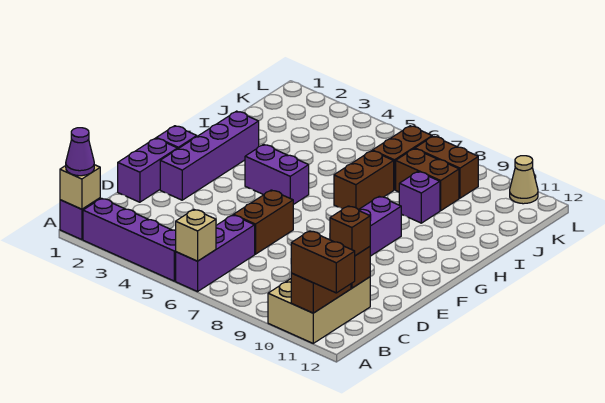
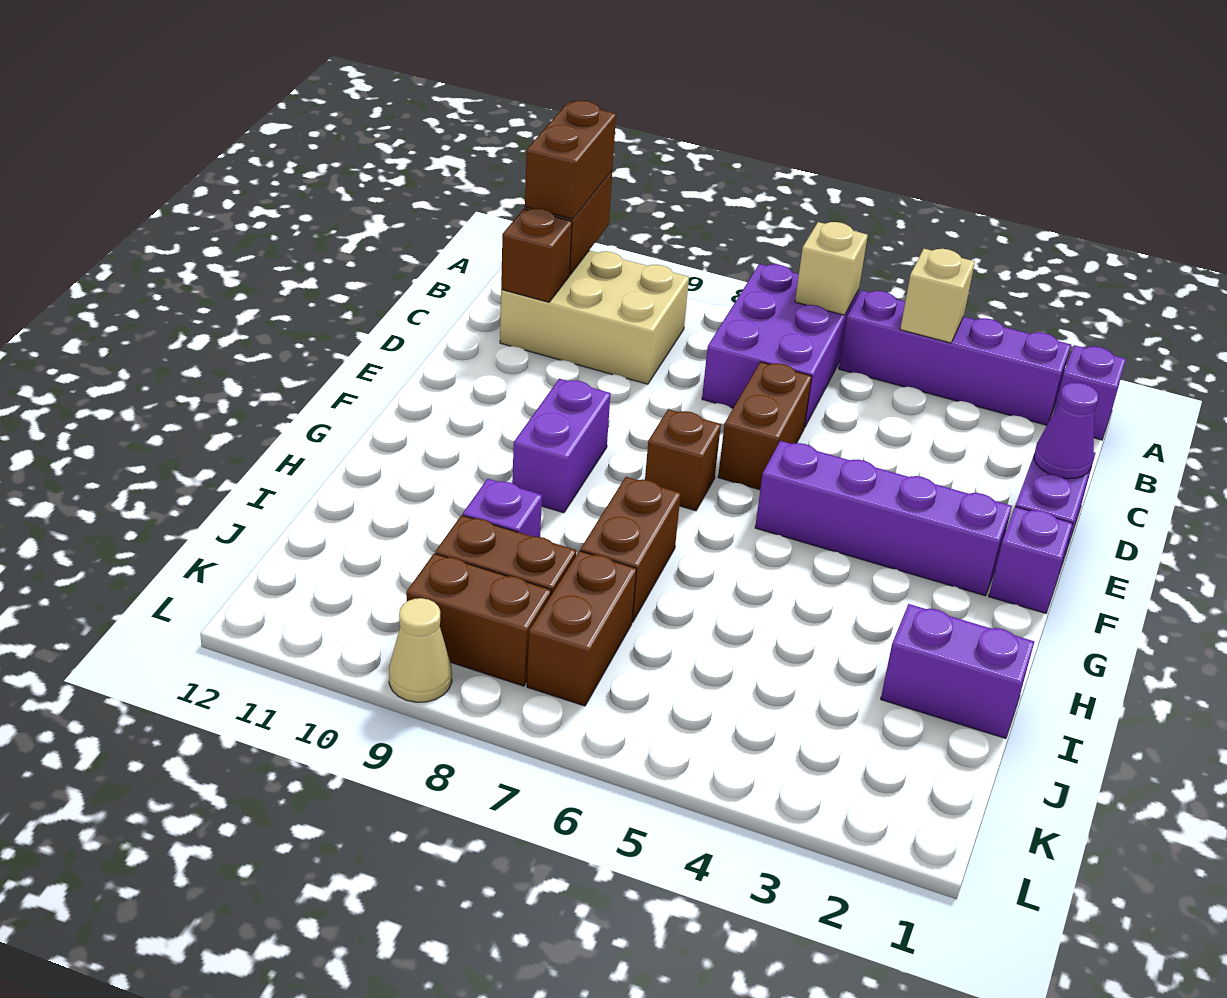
tan 1x1 brick [60,165,100,209] -> tan 1x1 brick moved to [900,249,975,343]
purple 1x1 cone [66,128,94,176] -> purple 1x1 cone moved to [1034,383,1099,479]
purple 1x3 brick [176,215,255,292] -> purple 2x3 brick [702,264,859,428]
tan 2x3 brick [268,277,370,343] -> tan 2x3 brick turned to [500,250,689,384]
brown 1x2 brick [291,231,355,293] -> brown 1x2 brick turned to [525,101,616,219]
brown 1x1 brick [330,206,370,256] -> brown 1x1 brick moved to [645,409,721,511]
purple 1x4 brick [160,111,259,200] -> purple 1x4 brick turned to [755,441,1012,596]
purple 1x2 brick [245,144,309,205] -> purple 1x2 brick moved to [881,604,1034,738]
tan 1x1 cone [510,156,538,204] -> tan 1x1 cone moved to [389,598,452,702]

